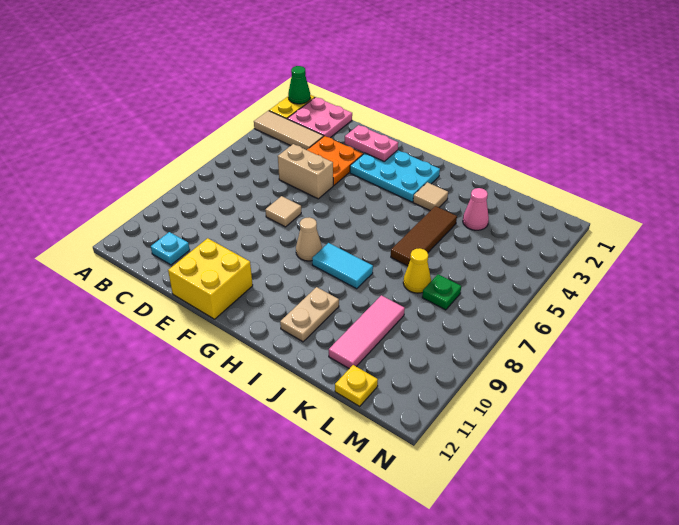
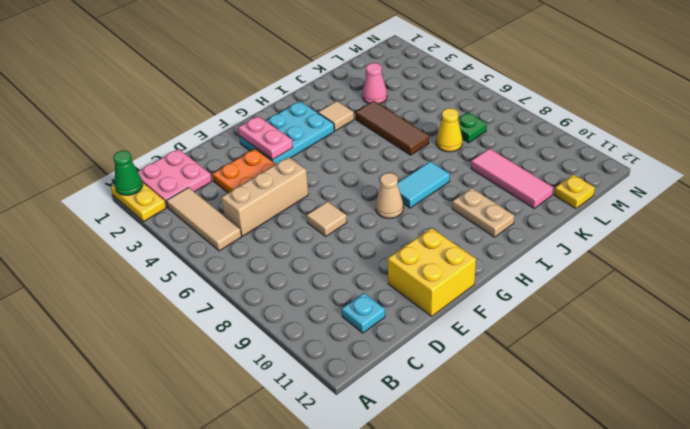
tan 1x3 tile [254,111,324,150] -> tan 1x3 tile turned to [167,188,241,251]
tan 1x2 brick [278,144,333,199] -> tan 1x3 brick [221,157,308,236]
pink 1x2 plate [345,125,398,161] -> pink 1x2 plate turned to [238,116,293,160]

